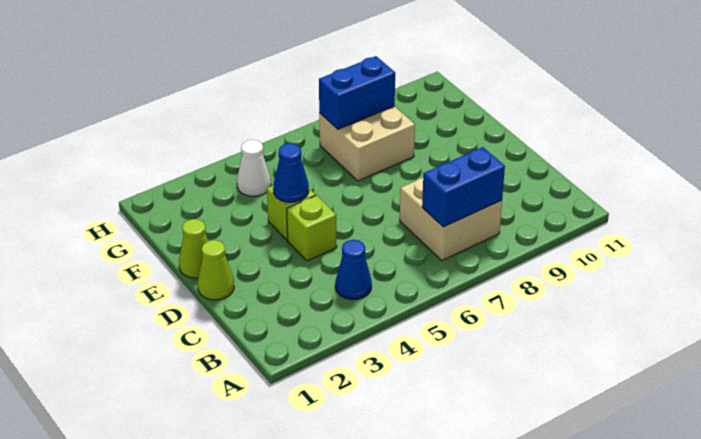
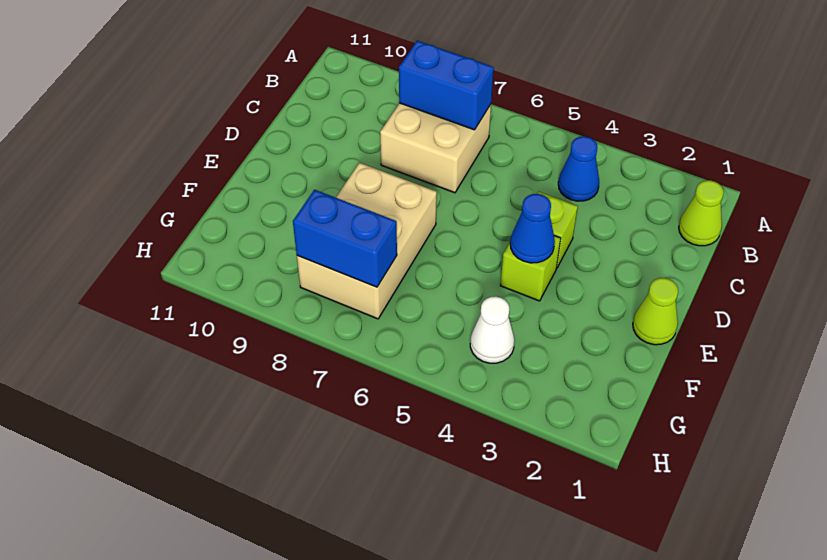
lime 1x1 cone [198,240,234,300] -> lime 1x1 cone moved to [679,180,724,246]
tan 2x2 brick [319,106,415,181] -> tan 2x3 brick [297,163,437,319]

